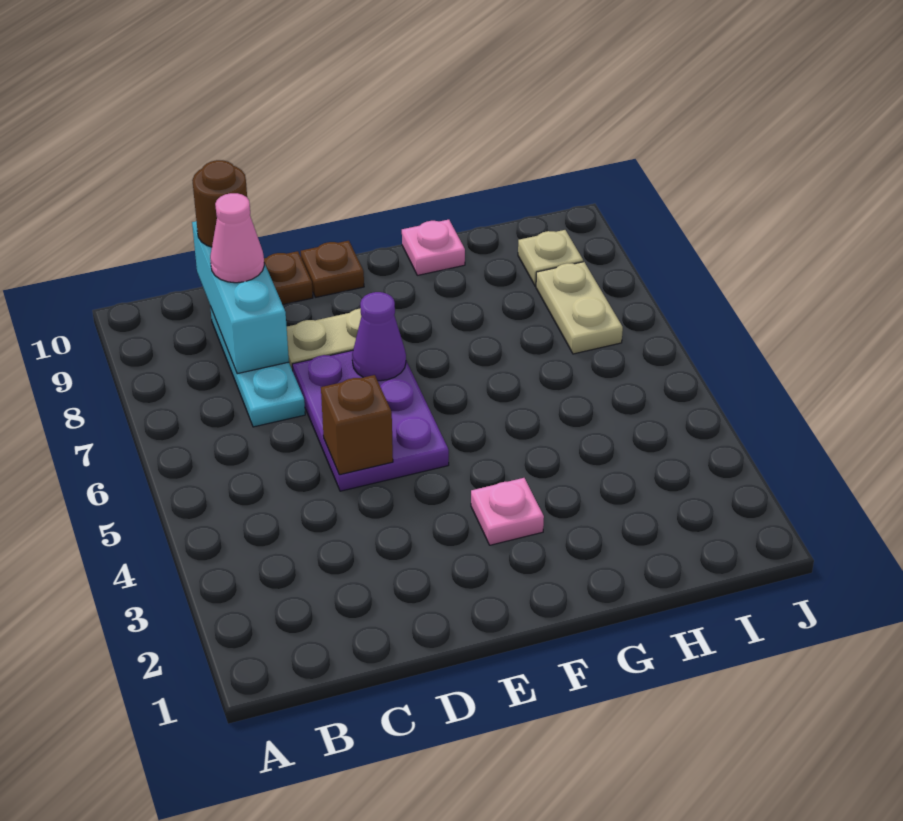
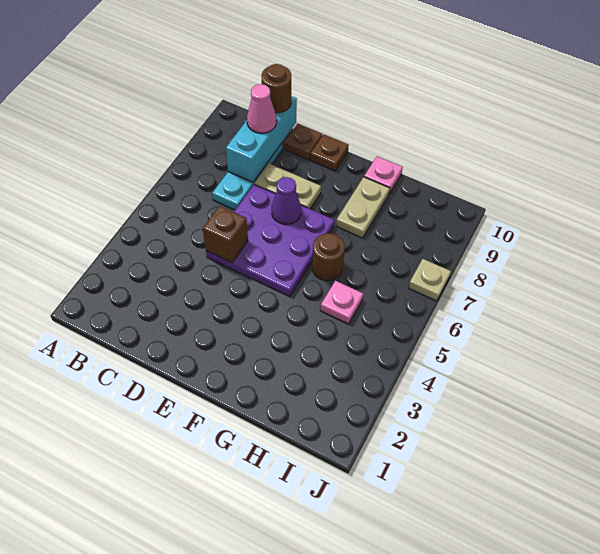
purple 2x3 plate [292,350,449,491] -> purple 3x3 plate [206,185,334,296]
pink 1x1 plate [471,478,544,545] -> pink 1x1 plate moved to [320,281,363,324]
none -> brown 1x1 round brick [312,233,345,281]
tan 1x2 plate [536,262,623,354] -> tan 1x2 plate moved to [336,177,390,238]
tan 1x1 plate [518,230,583,286] -> tan 1x1 plate moved to [408,259,451,301]

